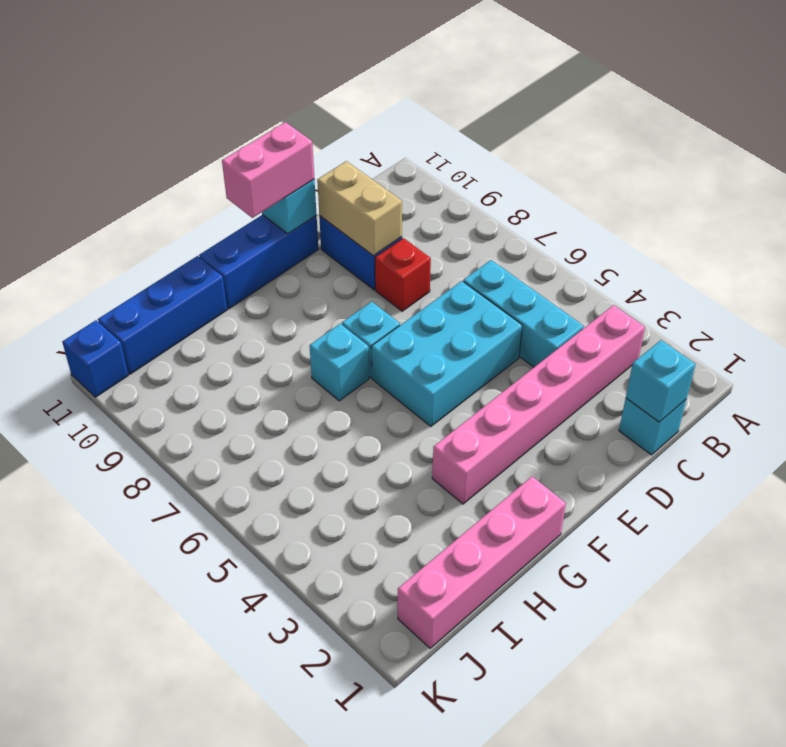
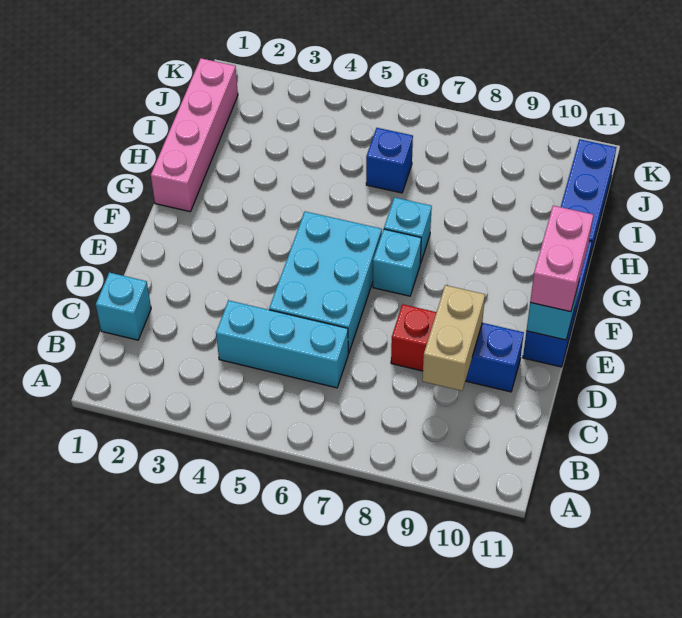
pink 1x6 brick [432,305,645,504] -> none
cyan 1x1 brick [626,340,696,422] -> none
tan 1x2 brick [317,161,402,256] -> tan 1x2 brick turned to [422,285,485,391]
blue 1x1 brick [62,320,128,397] -> blue 1x1 brick moved to [366,128,413,193]

